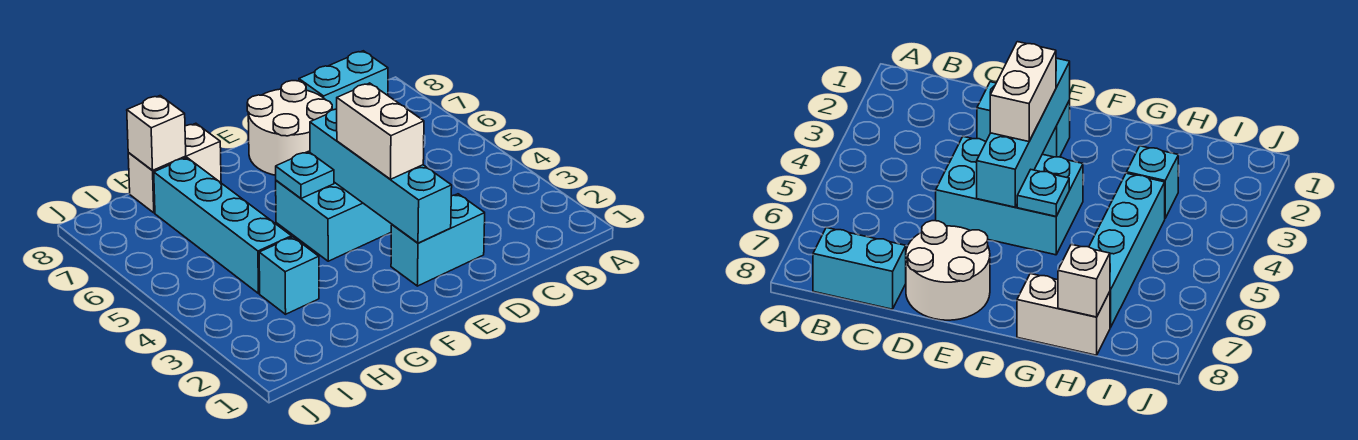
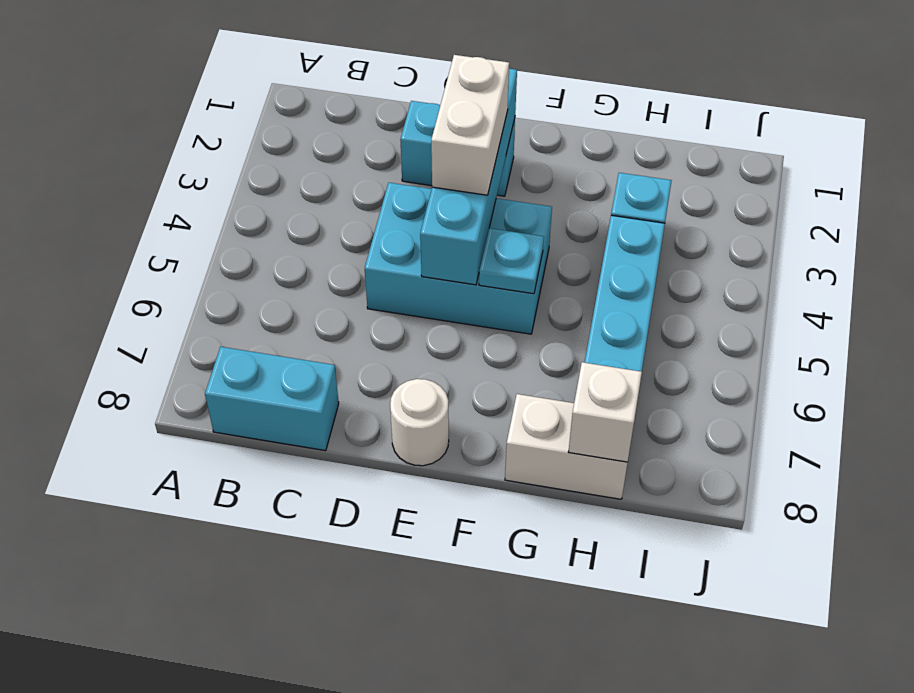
white 2x2 round brick [247,81,332,175] -> white 1x1 round brick [390,379,449,466]

